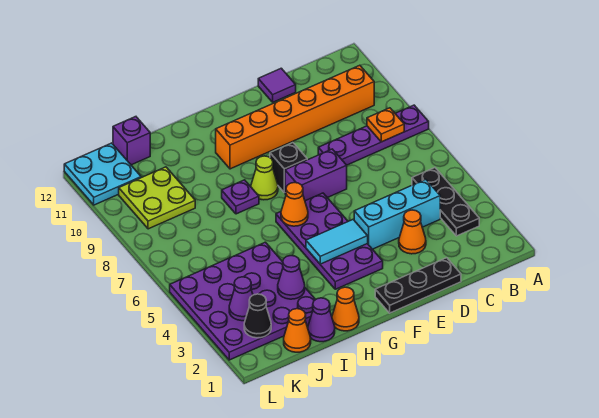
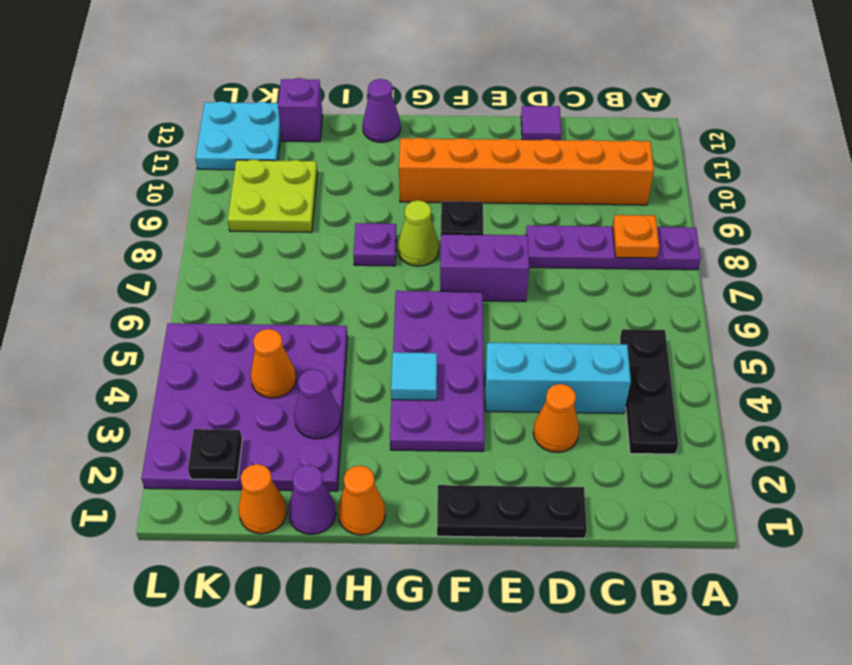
cyan 1x2 tile [306,220,368,264] -> cyan 1x1 tile [391,352,437,400]
orange 1x1 cone [281,183,308,226] -> orange 1x1 cone moved to [251,329,296,398]
black 1x1 cone [244,294,271,338] -> black 1x1 plate [188,429,242,480]
purple 1x1 cone [229,277,253,321] -> purple 1x1 cone moved to [363,79,401,142]

